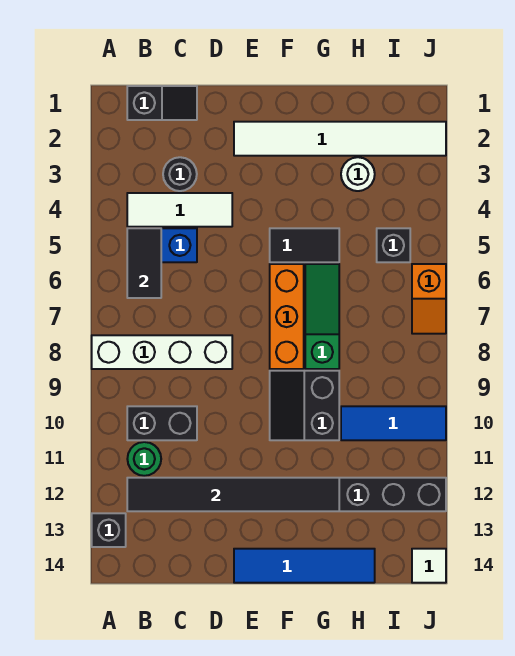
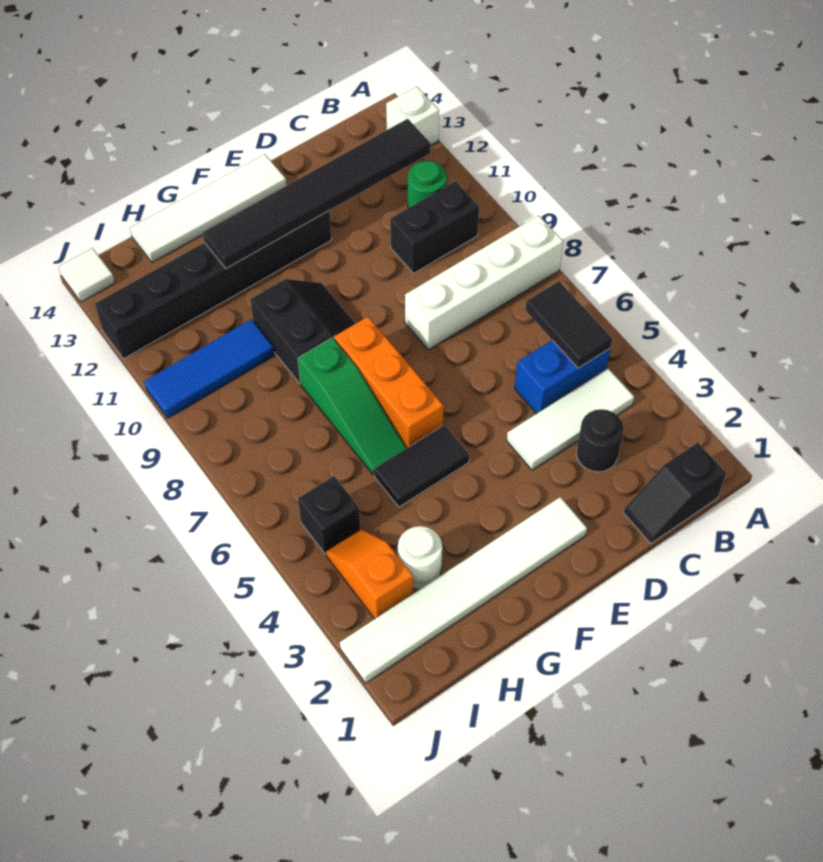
black 1x1 brick [92,513,126,547] -> white 1x1 brick [386,87,439,145]
blue 1x4 tile [234,549,375,583] -> white 1x4 tile [130,154,287,263]
orange 1x2 slope [412,264,446,334] -> orange 1x2 slope moved to [326,529,413,619]

